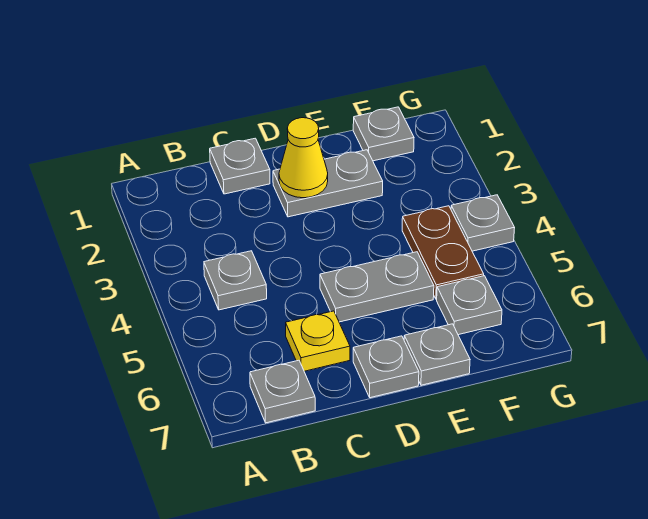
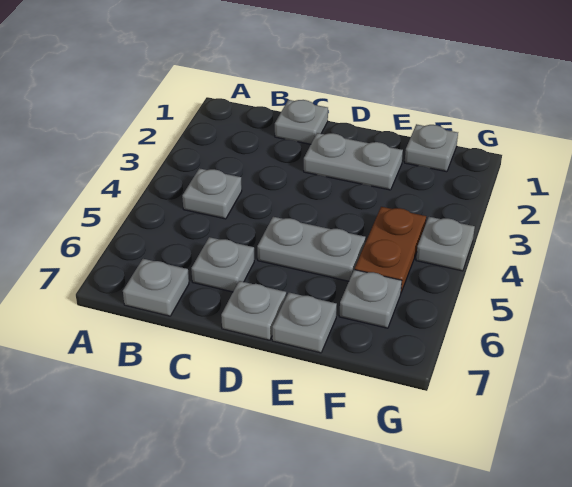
yellow 1x1 plate [286,311,350,371] -> grey 1x1 plate [191,237,254,292]
yellow 1x1 cone [279,118,328,198] -> none

